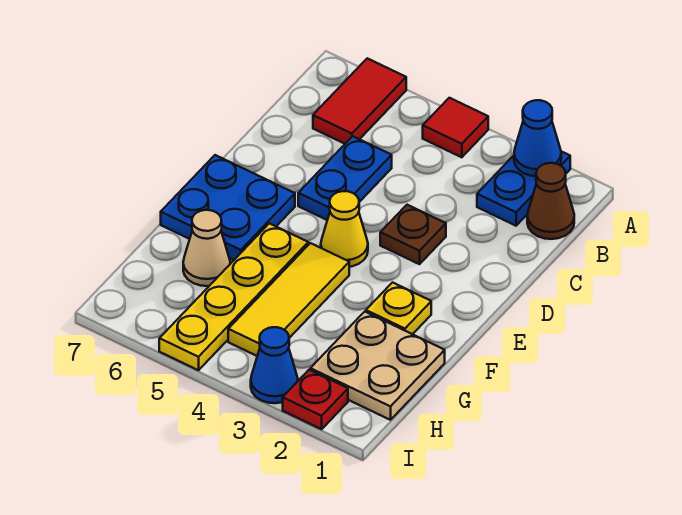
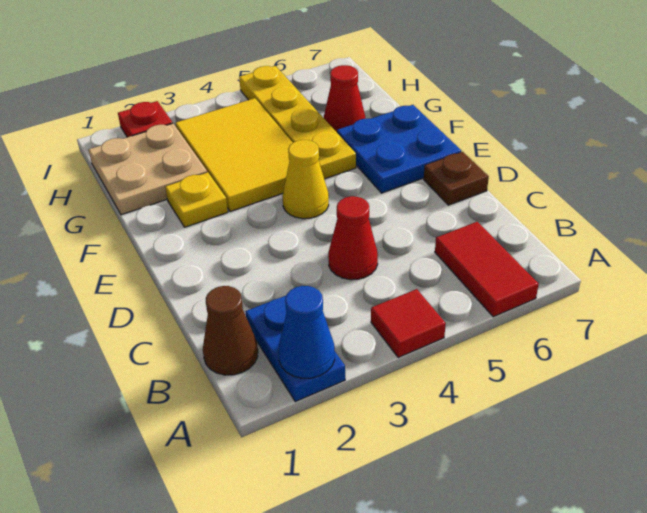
none -> red 1x1 cone [328,196,378,280]
blue 1x2 plate [298,136,392,220] -> none
brown 1x1 plate [380,205,446,264] -> brown 1x1 plate moved to [424,152,489,205]
yellow 1x3 tile [228,243,349,356] -> yellow 2x3 tile [175,98,293,212]
tan 1x1 cone [183,210,230,286] -> red 1x1 cone [324,65,365,132]
blue 1x1 cone [251,327,298,403] -> none

